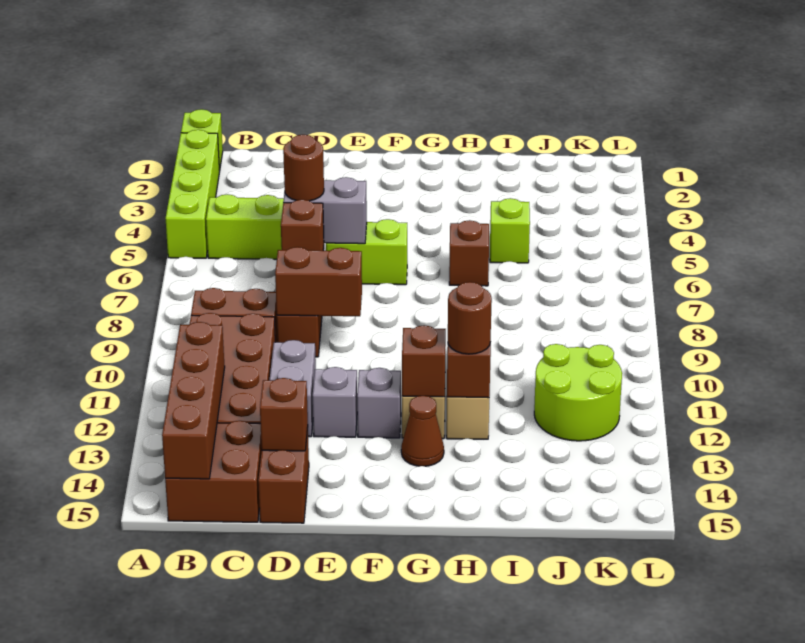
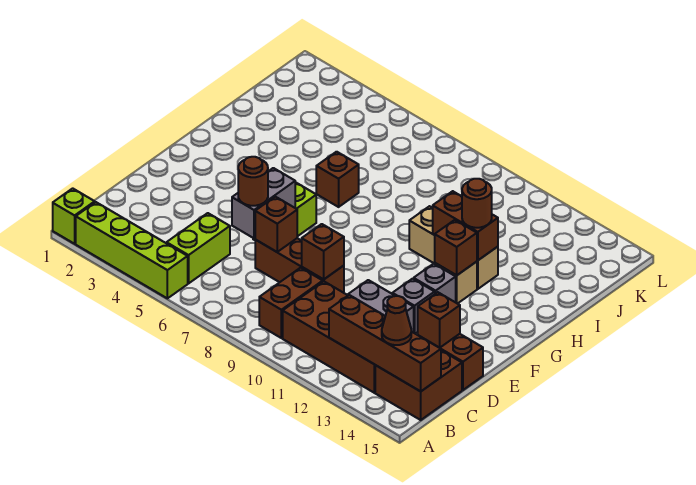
brown 1x2 brick [275,247,362,316] -> brown 1x1 brick [302,224,344,279]
brown 1x1 cone [401,396,444,466] -> brown 1x1 cone moved to [382,296,411,345]
lime 1x1 brick [490,198,530,263] -> none
lime 2x2 round brick [534,344,622,441] -> none

